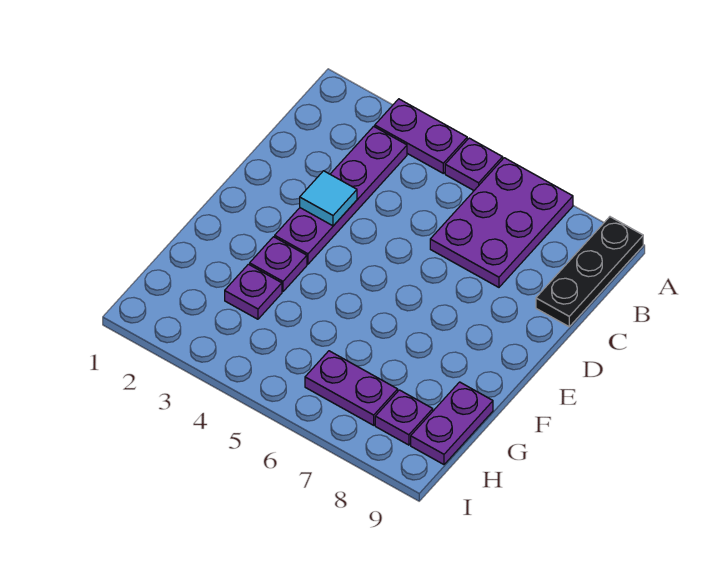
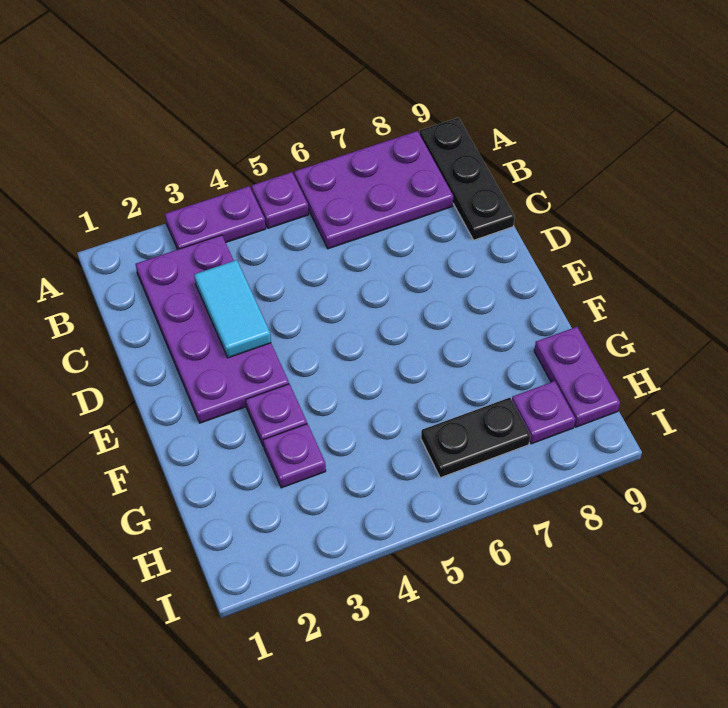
purple 2x3 plate [430,158,573,287] -> purple 2x3 plate turned to [294,131,453,249]
purple 1x4 plate [275,126,407,264] -> purple 2x4 plate [136,235,289,423]
cyan 1x1 tile [300,171,357,226] -> cyan 1x2 tile [194,260,271,358]
purple 1x2 plate [305,351,398,425] -> black 1x2 plate [421,398,530,478]

